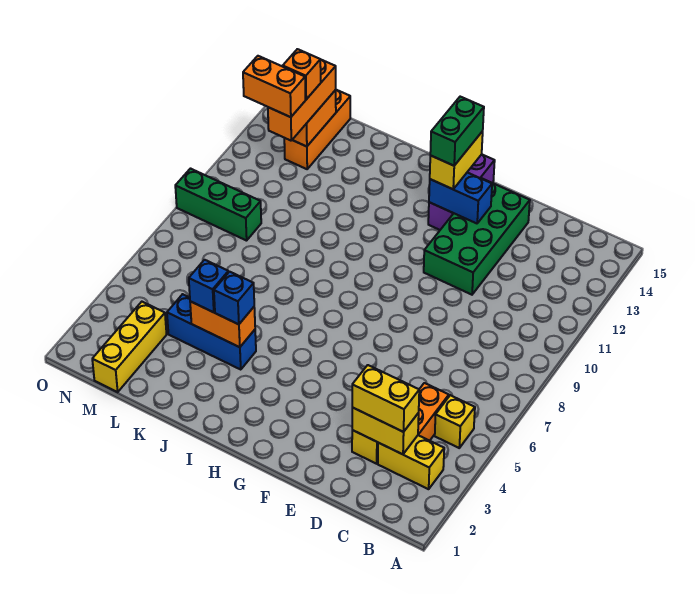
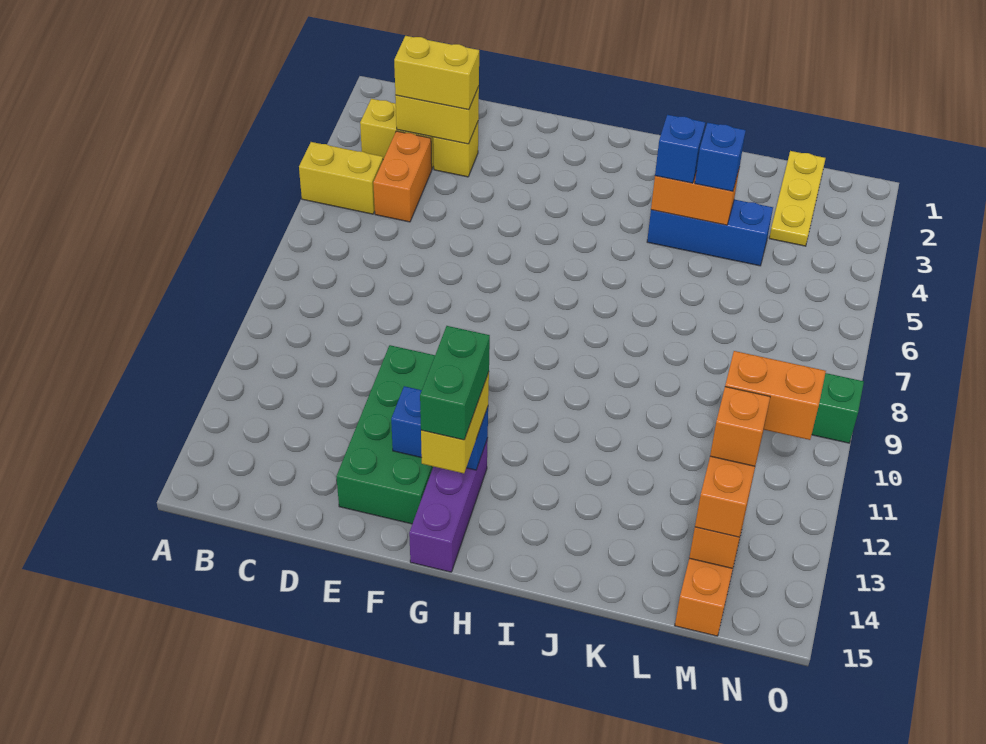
yellow 1x1 brick [435,395,475,448] -> yellow 1x2 brick [299,142,383,214]
yellow 1x3 brick [92,302,167,392] -> yellow 1x3 plate [769,151,826,246]

